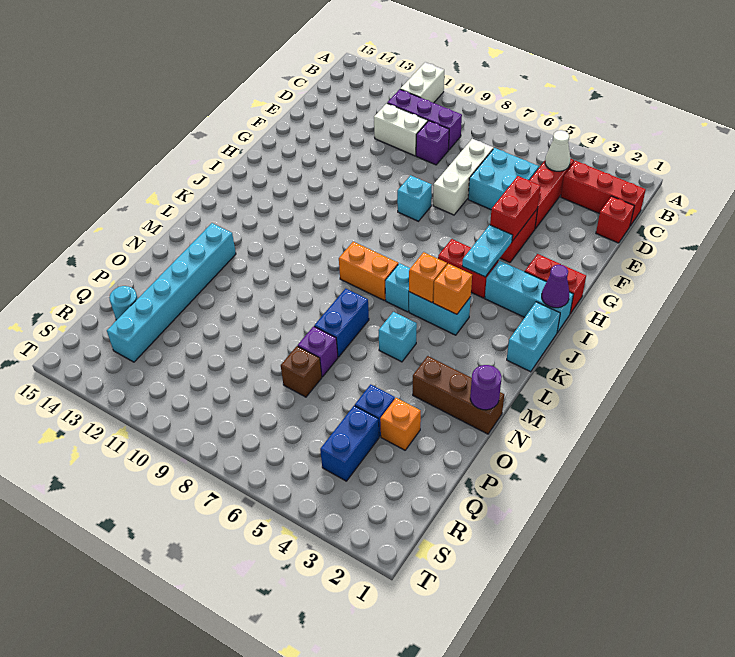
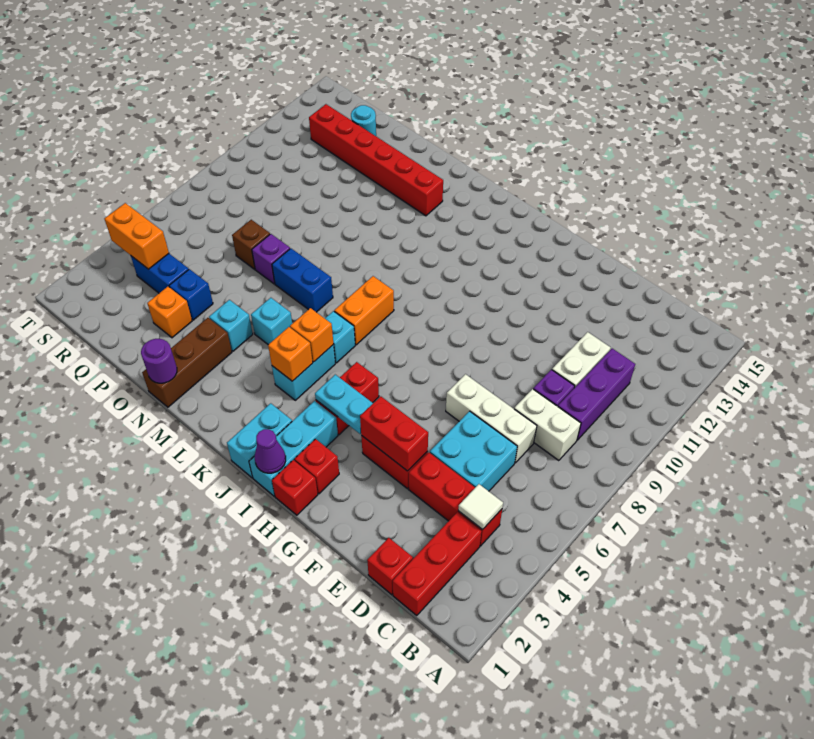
white 1x2 brick [400,62,444,103] -> white 1x2 brick moved to [514,389,581,461]
white 1x1 cone [545,130,570,171] -> white 1x1 tile [458,484,503,530]
cyan 1x1 brick [397,175,432,221] -> cyan 1x1 brick moved to [209,300,253,351]
cyan 1x2 brick [507,302,560,372] -> cyan 1x2 brick turned to [227,403,292,478]
cyan 1x6 brick [107,223,236,362] -> red 1x6 brick [309,104,443,216]
none -> orange 1x2 brick [104,203,169,269]

